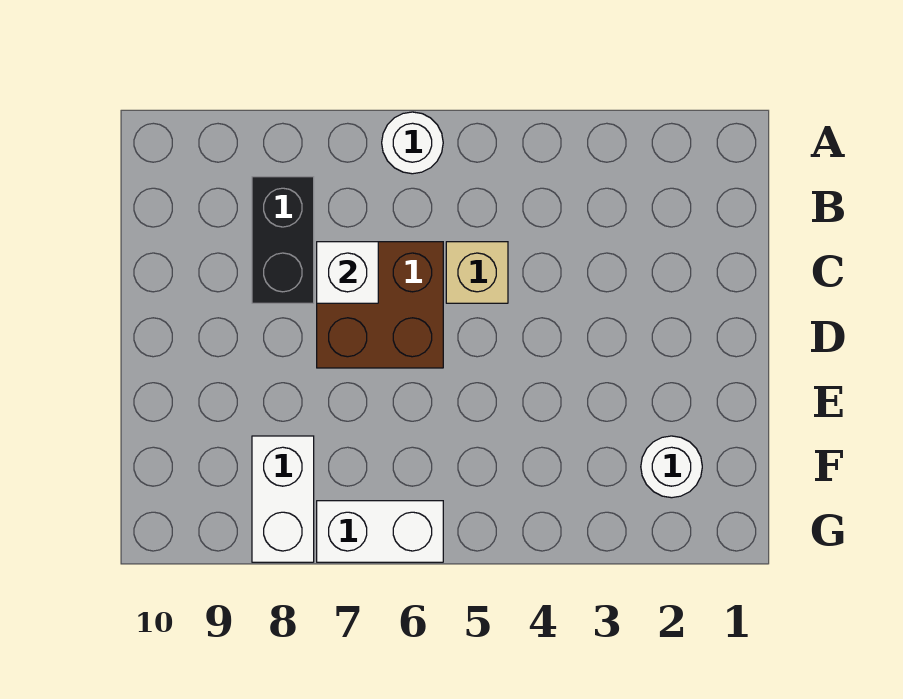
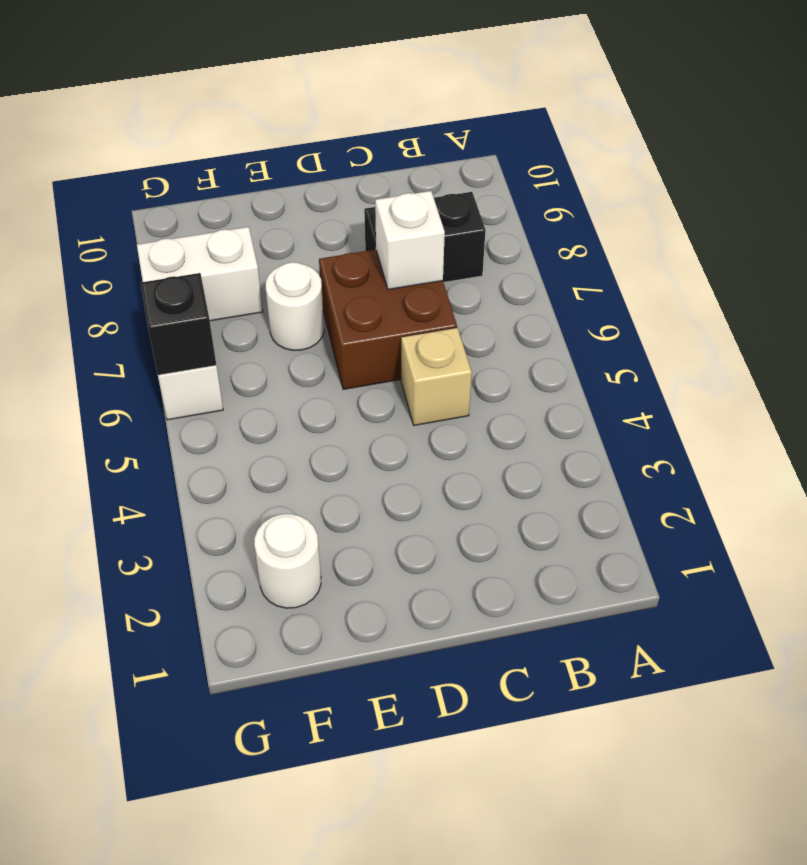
white 1x1 round brick [382,112,443,174] -> white 1x1 round brick moved to [266,262,324,351]
none -> black 1x1 brick [141,273,216,375]

